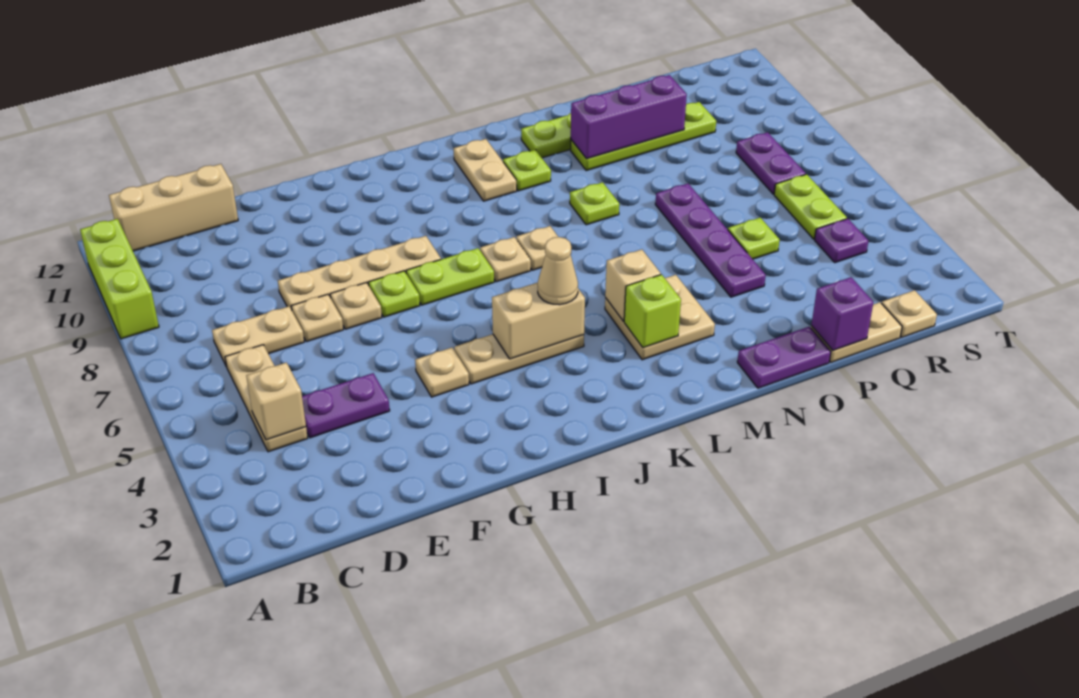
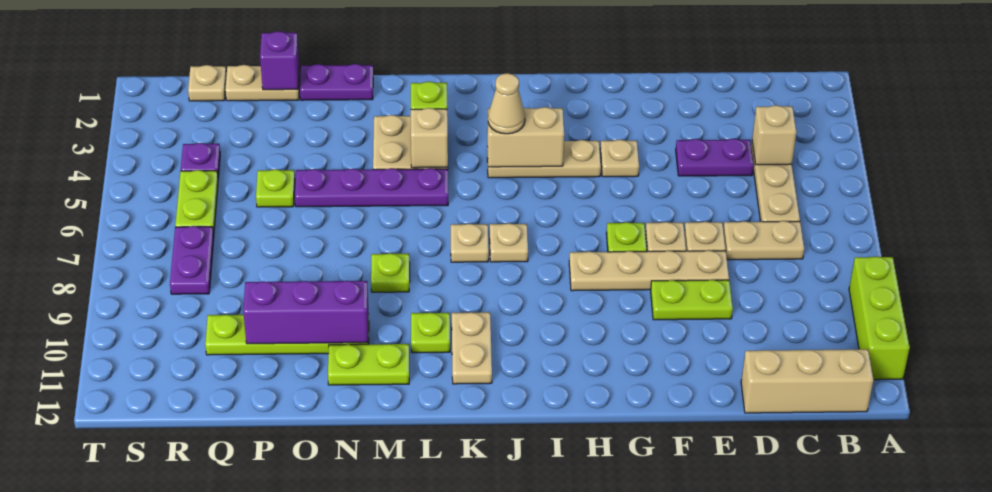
lime 1x2 plate [406,248,494,305] -> lime 1x2 plate moved to [651,280,733,320]
purple 1x4 plate [655,184,766,297] -> purple 1x4 plate turned to [295,168,448,207]

